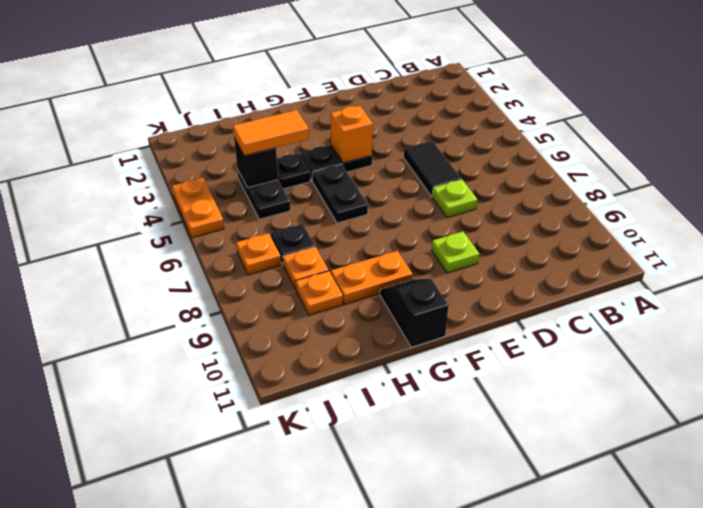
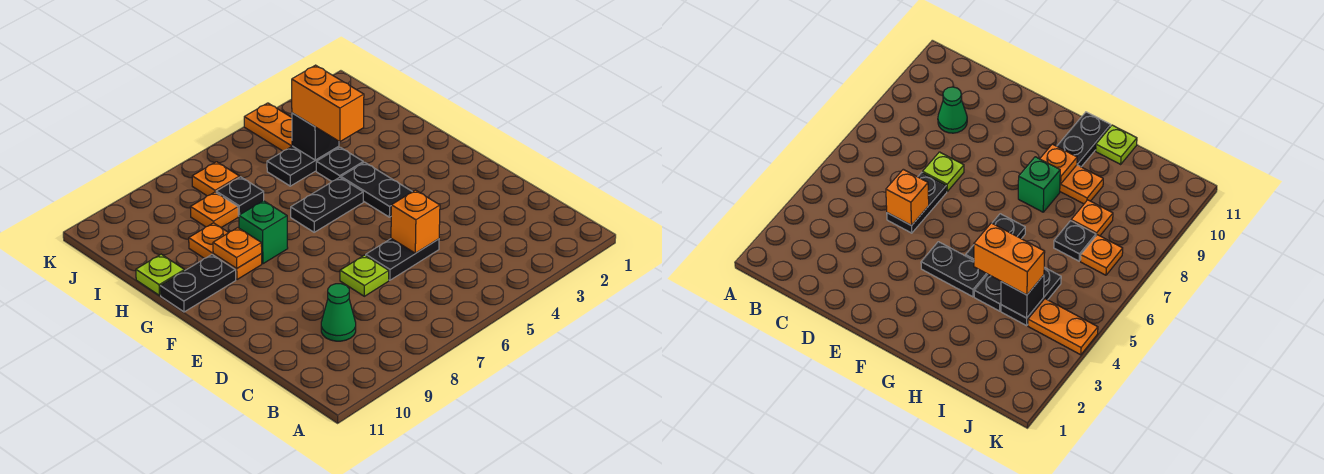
none -> green 1x1 cone [321,284,356,341]
black 1x2 tile [404,141,461,196] -> black 1x2 plate [366,239,439,280]
lime 1x1 plate [431,232,479,273] -> lime 1x1 plate moved to [136,254,184,295]
orange 1x1 brick [330,106,373,163] -> orange 1x1 brick moved to [391,190,440,253]
none -> green 1x1 brick [239,201,288,264]
black 1x2 slope [380,279,448,347] -> black 1x2 plate [160,255,236,312]
orange 1x2 tile [233,110,309,155] -> orange 1x2 brick [292,65,364,142]
orange 1x1 plate [296,271,343,315] -> orange 1x1 plate moved to [213,228,262,268]
orange 1x2 plate [172,178,224,238] -> orange 1x2 plate turned to [244,103,292,151]

